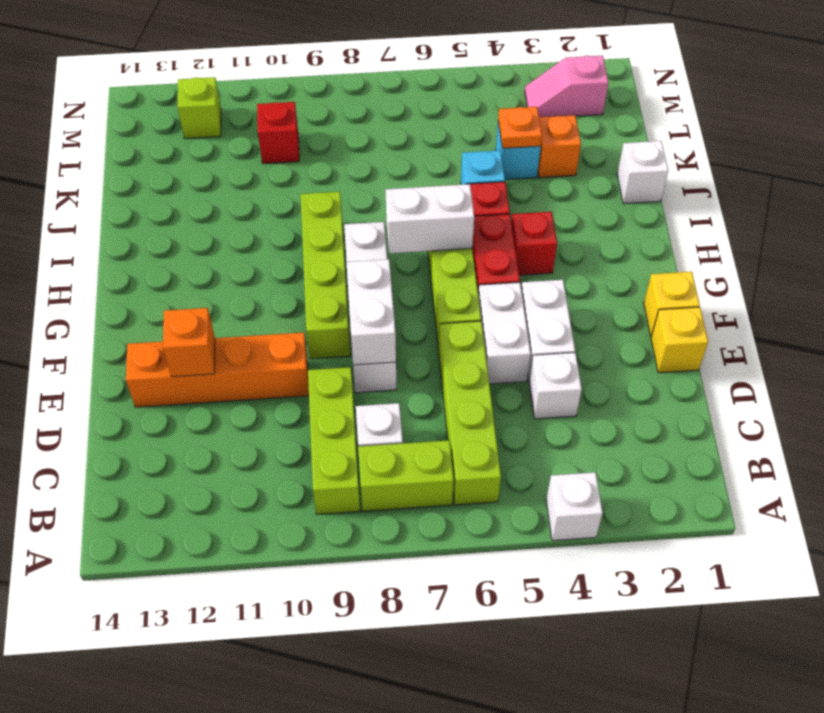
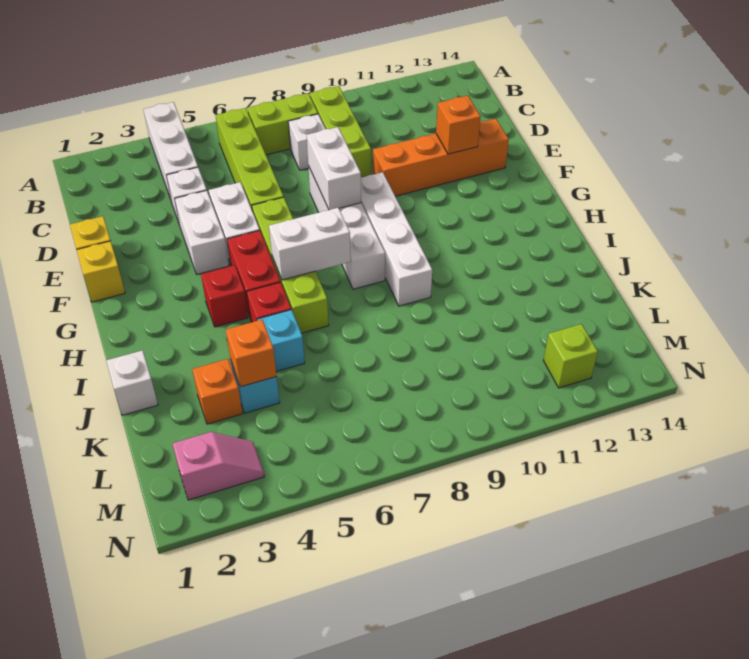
white 1x1 brick [546,472,603,541] -> white 1x3 brick [143,102,198,199]
lime 1x4 brick [301,192,351,359] -> white 1x4 brick [361,172,432,306]
orange 1x1 plate [498,107,542,148] -> orange 1x1 brick [226,320,277,387]
red 1x1 brick [257,102,299,164] -> none

